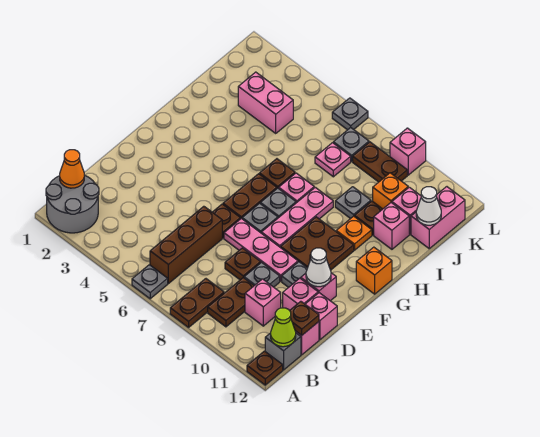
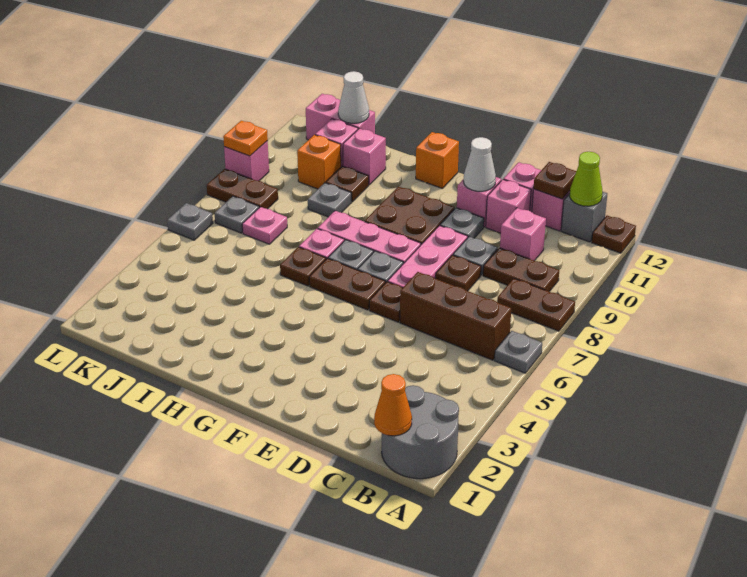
orange 1x1 plate [336,216,372,250] -> orange 1x1 plate moved to [223,121,268,156]
pink 1x2 brick [238,72,293,133] -> none
brown 1x2 plate [353,142,407,182] -> brown 1x2 plate turned to [207,169,278,209]

